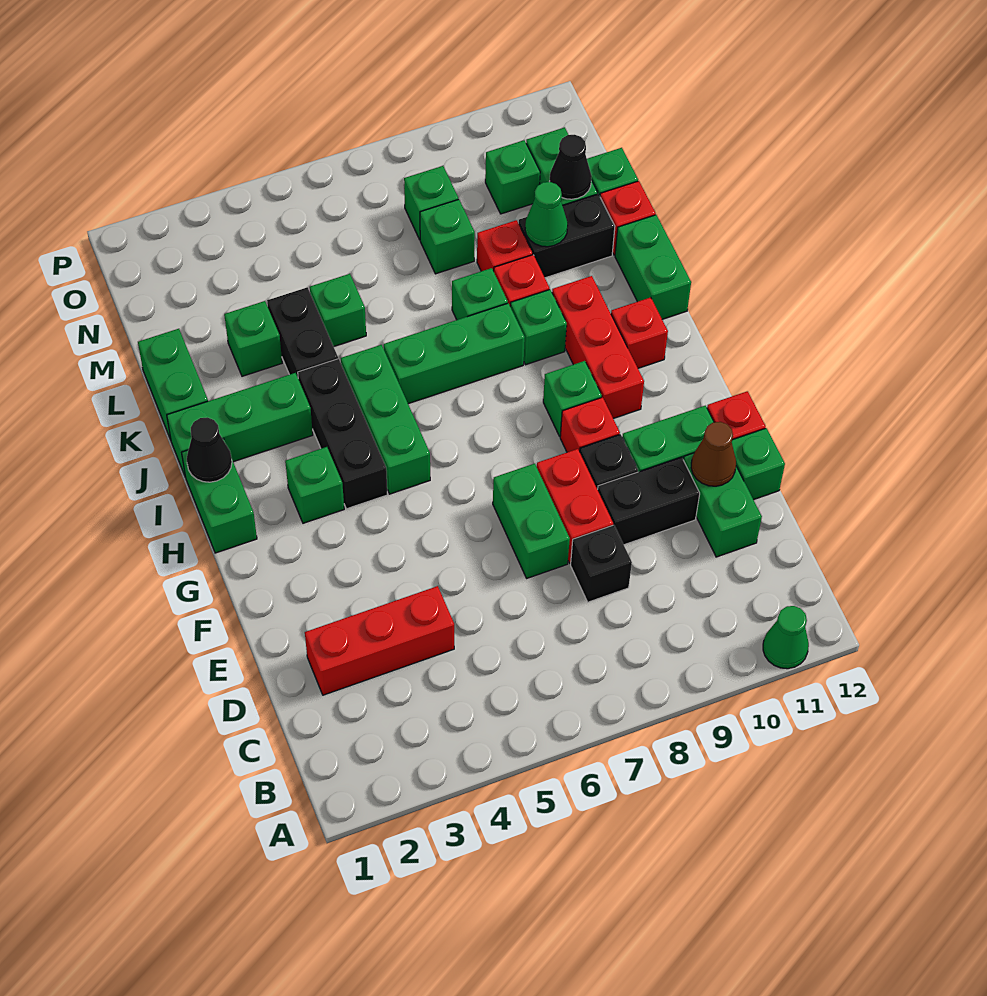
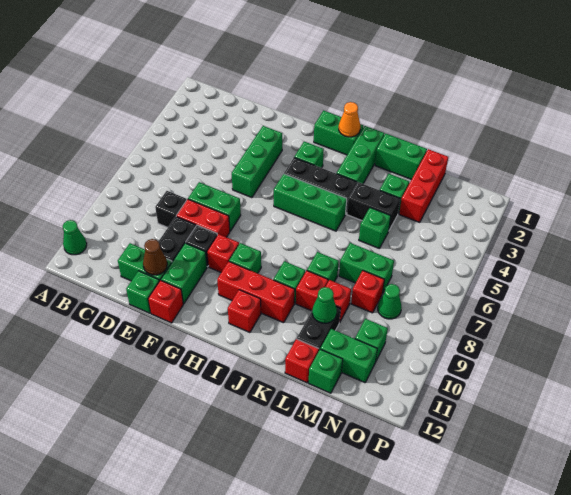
red 1x3 brick [305,586,454,695] -> red 1x3 brick moved to [399,149,448,222]
black 1x1 cone [187,417,232,482] -> orange 1x1 cone [339,102,360,137]
green 1x3 brick [384,303,525,404] -> green 1x3 brick moved to [232,126,282,198]
green 1x2 brick [615,215,691,319] -> green 1x2 brick moved to [339,243,394,294]
green 1x1 brick [420,199,475,274] -> red 1x1 brick [351,271,384,313]
black 1x1 cone [550,135,592,199] -> none
green 1x1 brick [404,166,458,240] -> green 1x1 cone [378,284,402,319]

